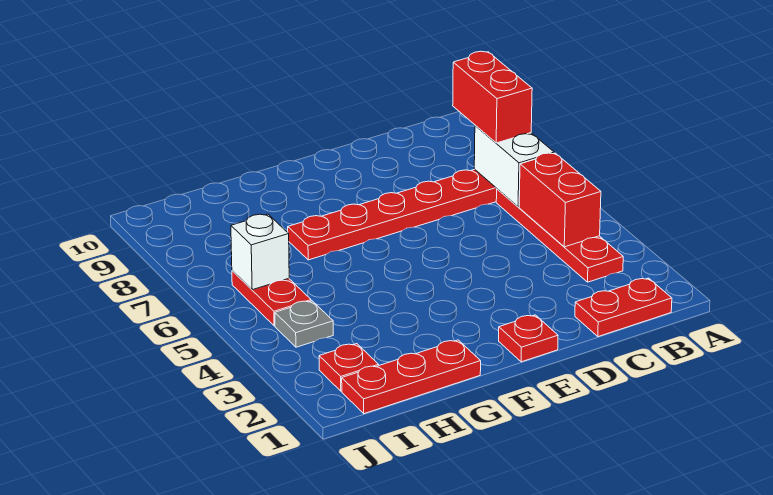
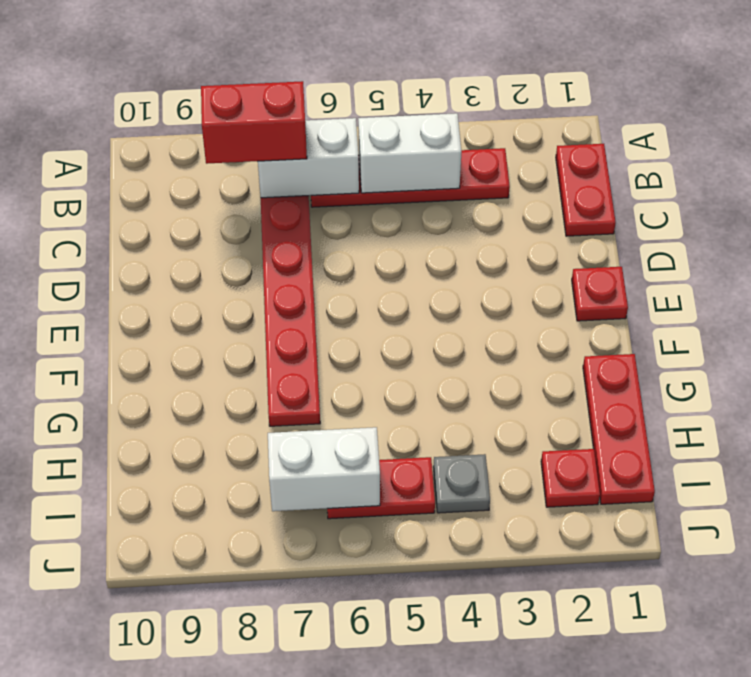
red 1x2 brick [519,153,601,247] -> white 1x2 brick [358,113,462,193]
white 1x1 brick [231,214,289,290] -> white 1x2 brick [268,427,380,511]

